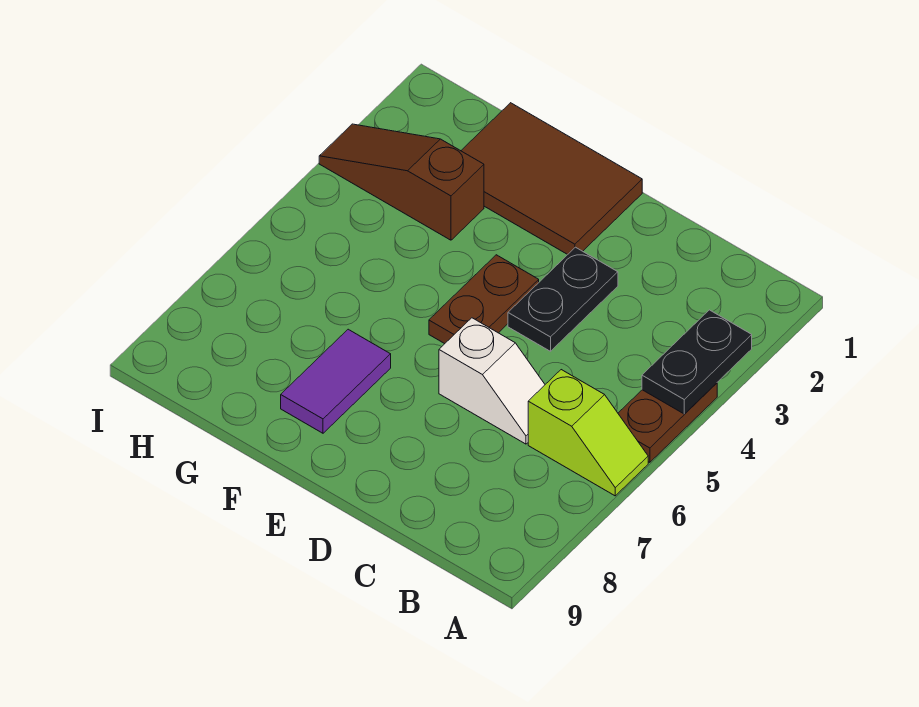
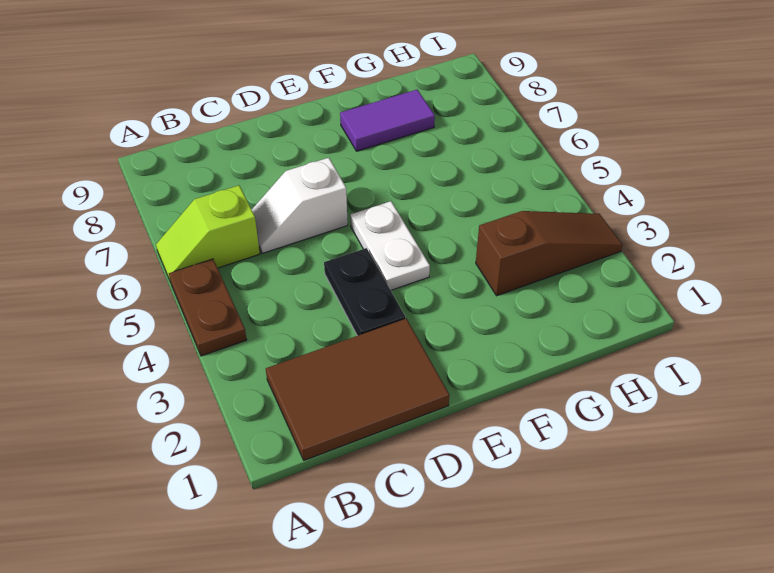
black 1x2 plate [642,310,752,414] -> none
brown 2x3 tile [461,103,642,255] -> brown 2x3 tile moved to [266,319,449,460]
brown 1x2 plate [429,255,539,344] -> white 1x2 plate [350,201,430,290]
purple 1x2 tile [281,329,391,433] -> purple 1x2 tile turned to [340,90,435,151]

